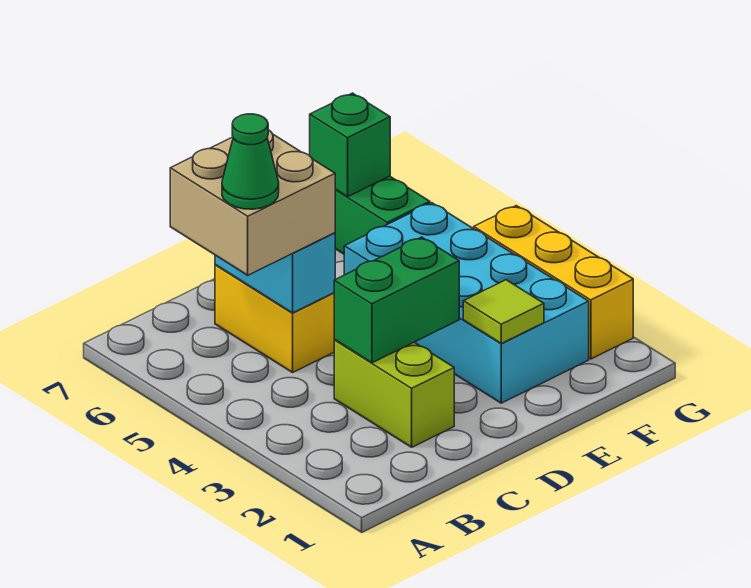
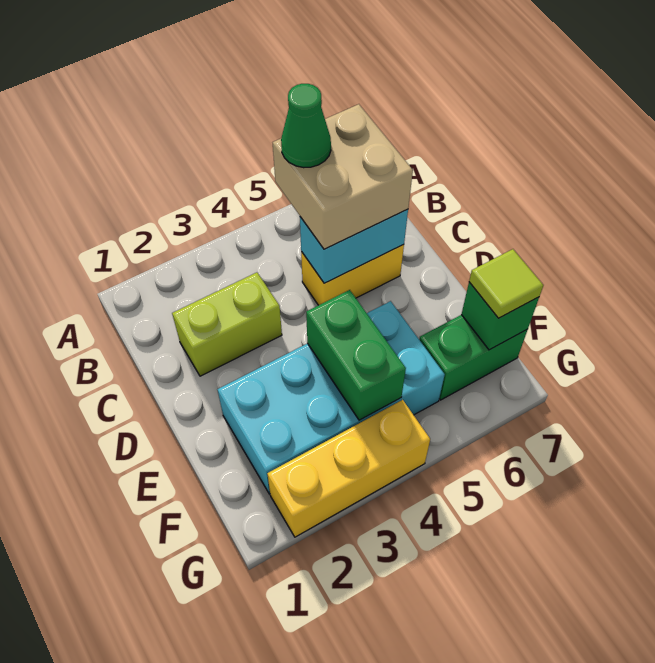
green 1x2 brick [334,237,459,363] -> green 1x2 brick moved to [306,290,406,420]
lime 1x1 tile [463,280,544,343] -> lime 1x1 tile moved to [469,249,543,318]

